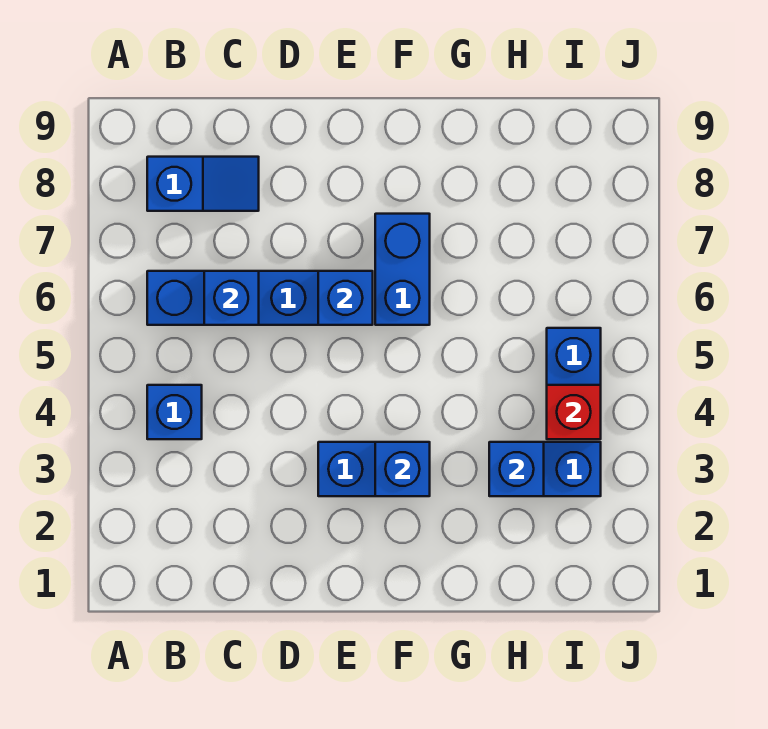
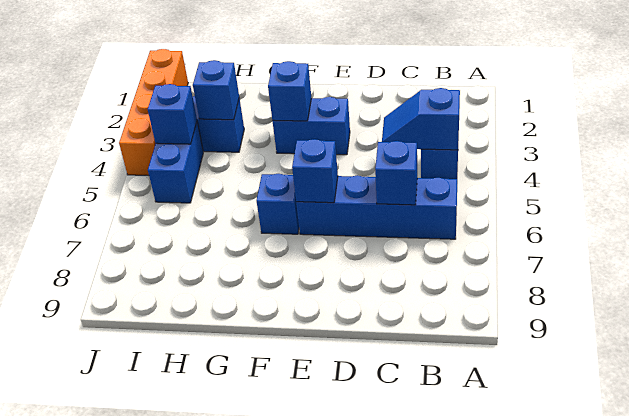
blue 1x2 slope [147,157,259,211] -> blue 1x2 slope moved to [382,88,460,150]
blue 1x2 brick [375,214,430,325] -> blue 1x1 brick [256,174,299,234]
red 1x1 brick [547,385,601,439] -> blue 1x1 brick [148,84,197,144]
none -> orange 1x4 brick [119,49,188,175]

